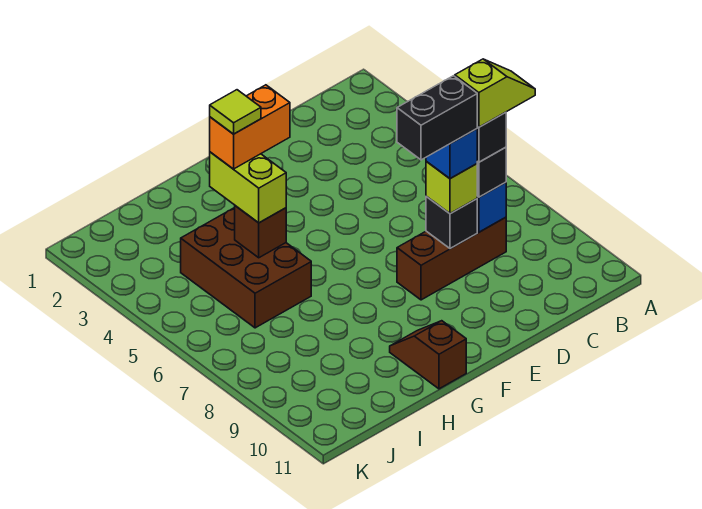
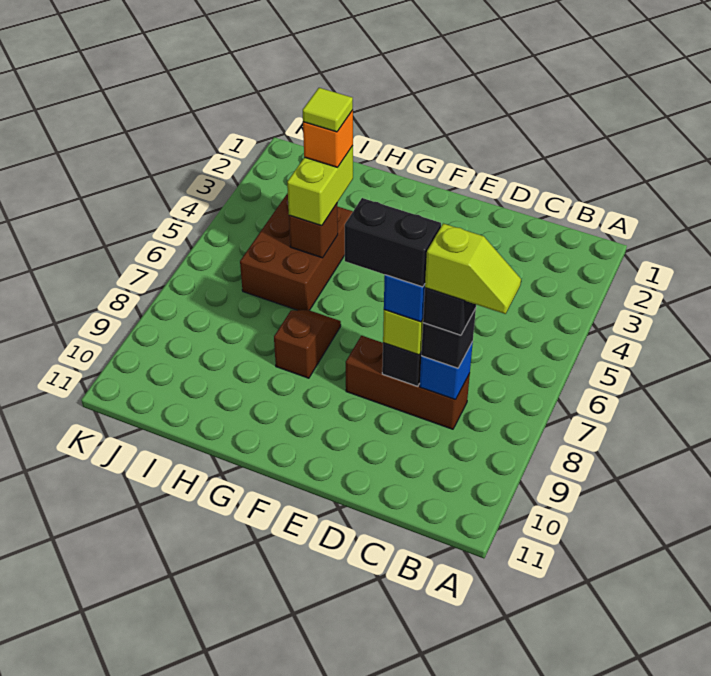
orange 1x2 brick [210,85,290,169] -> orange 1x1 brick [303,110,353,167]
brown 1x2 slope [390,321,466,389] -> brown 1x2 slope moved to [274,310,341,378]

